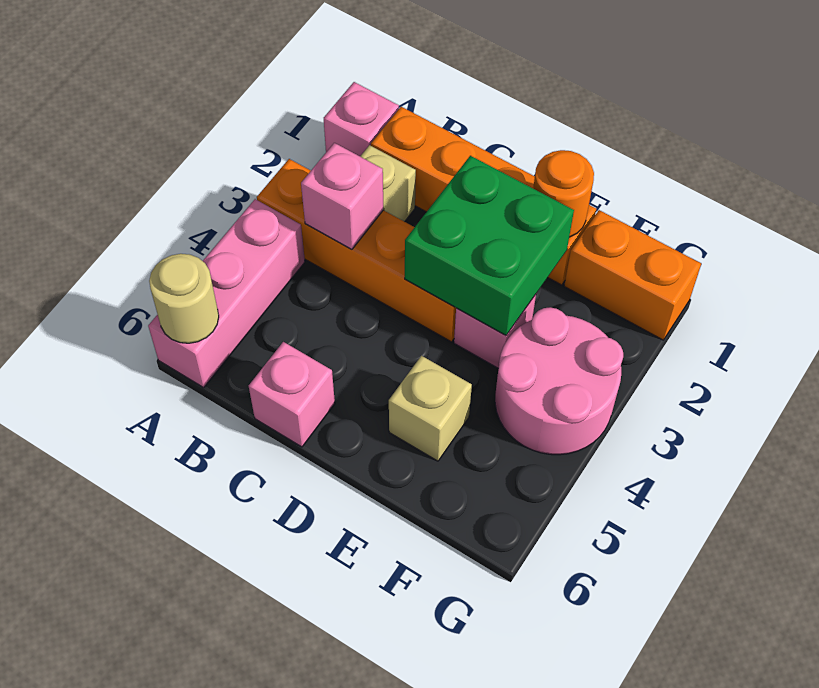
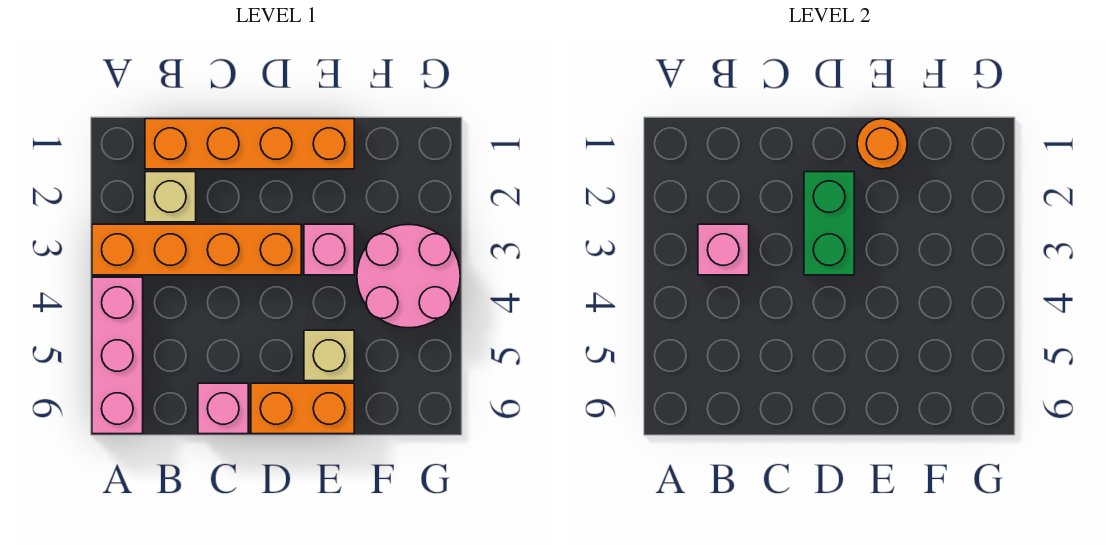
pink 1x1 brick [324,82,399,156] -> none
tan 1x1 round brick [149,254,219,343] -> none
green 2x2 brick [405,156,574,335] -> green 1x2 brick [804,172,854,275]
orange 1x2 brick [564,210,701,340] -> orange 1x2 brick moved to [251,383,354,434]

